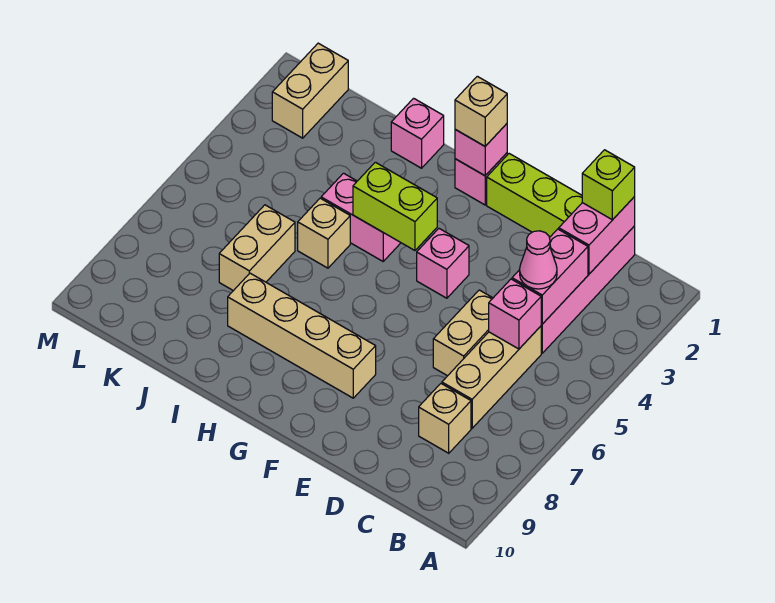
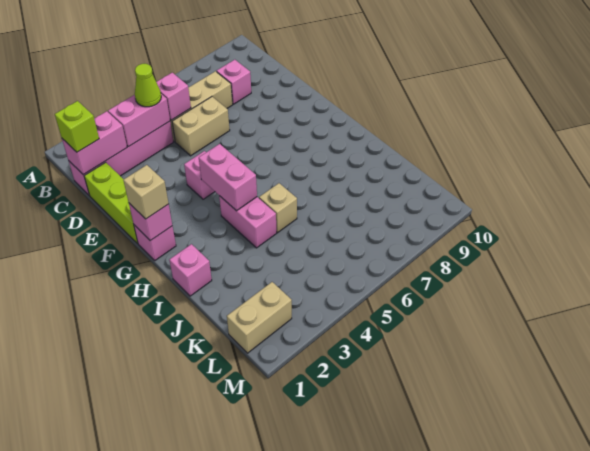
pink 1x1 cone [520,231,557,289] -> lime 1x1 cone [135,64,161,107]
tan 1x1 brick [419,384,471,453] -> pink 1x1 brick [217,60,251,104]
tan 1x4 brick [228,273,376,398] -> none
lime 1x2 brick [353,162,437,250] -> pink 1x2 brick [199,144,257,211]
tan 1x2 brick [219,205,295,291] -> none

